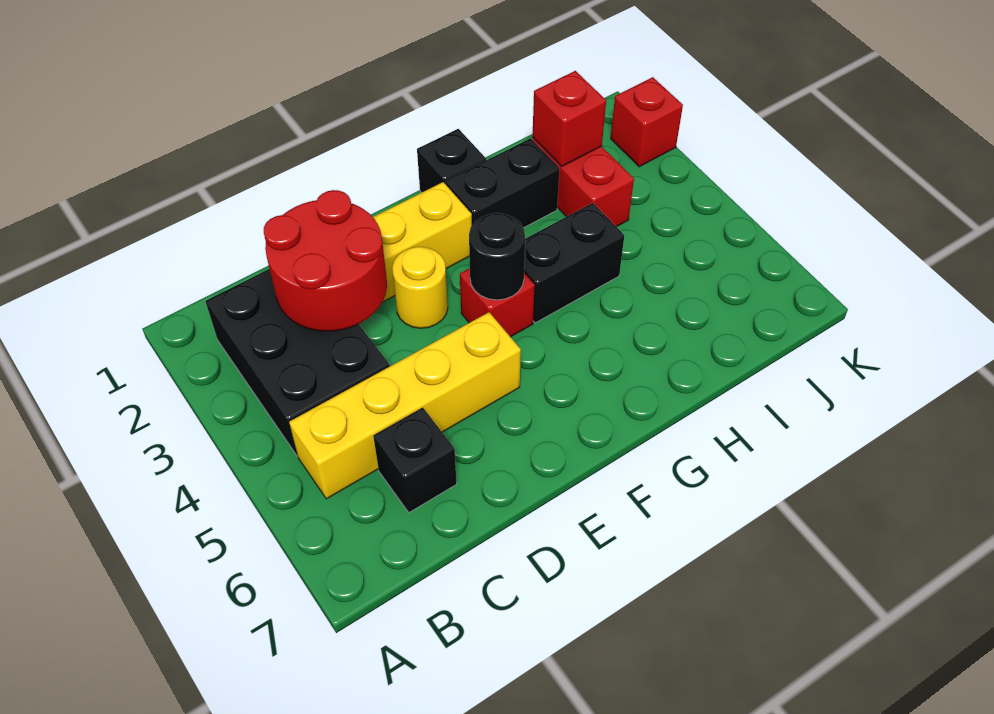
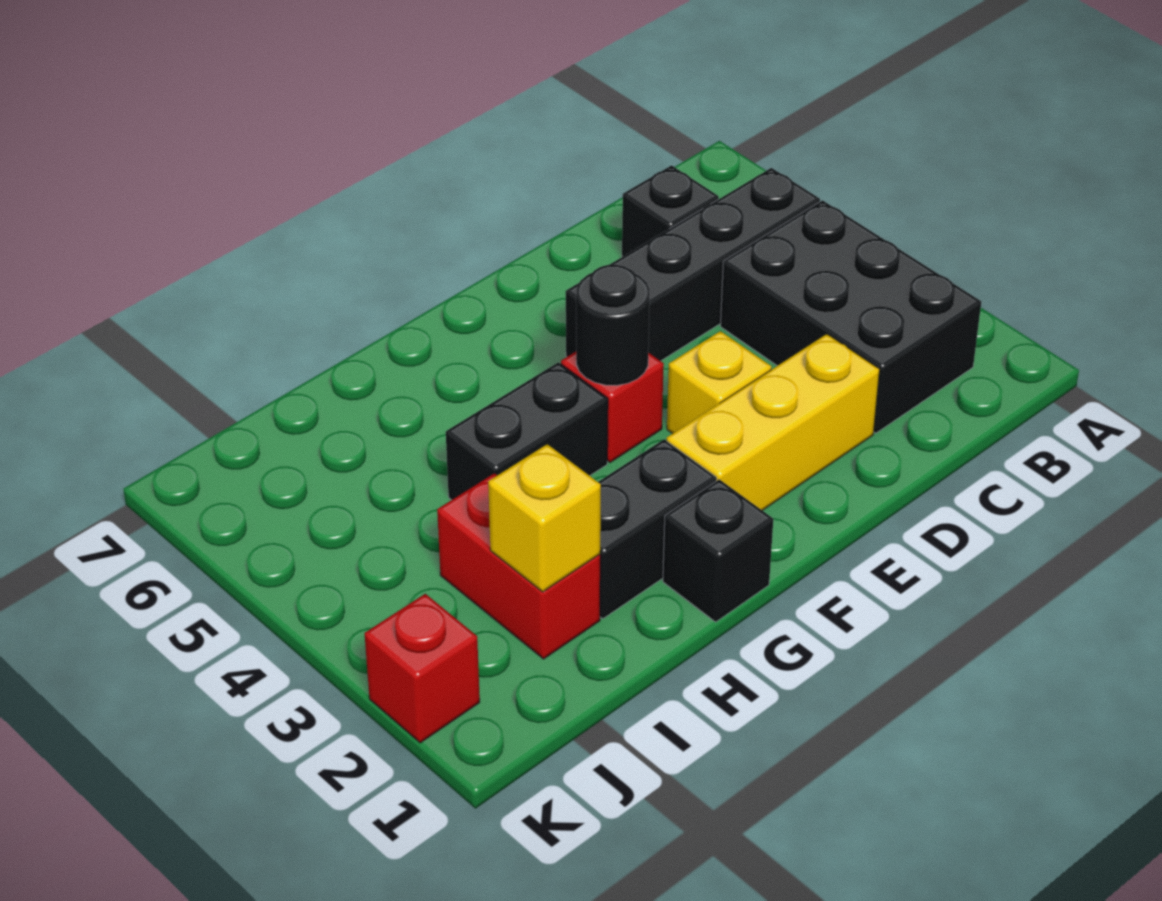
yellow 1x4 brick [289,312,521,499] -> black 1x4 brick [566,168,820,361]
red 2x2 round brick [264,190,387,331] -> none
yellow 1x1 round brick [392,247,448,328] -> yellow 1x1 brick [667,331,771,434]
red 1x1 brick [532,71,606,167] -> yellow 1x1 brick [488,444,601,592]

